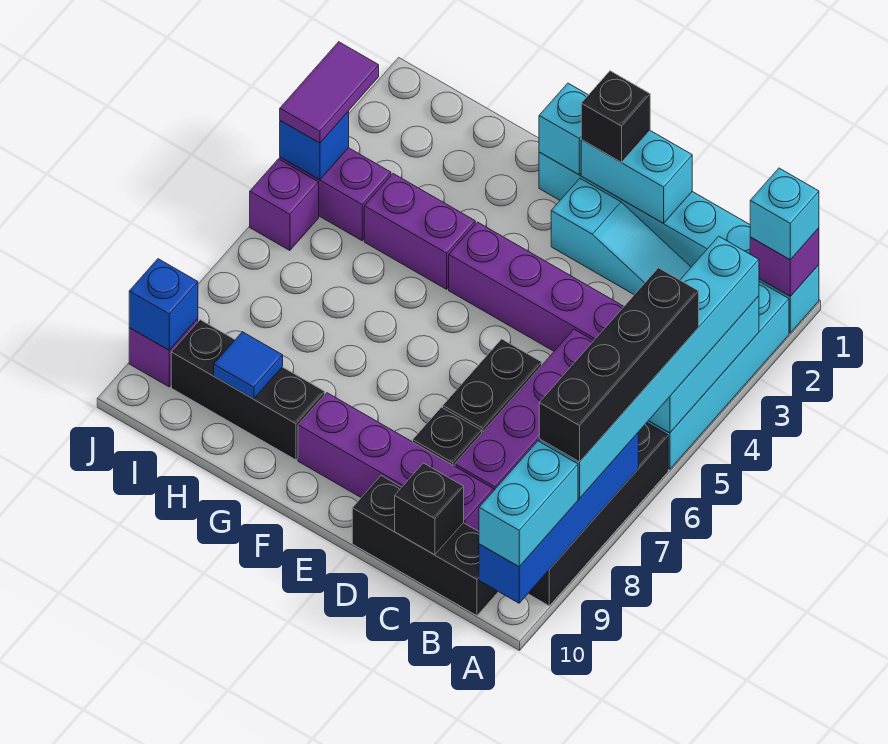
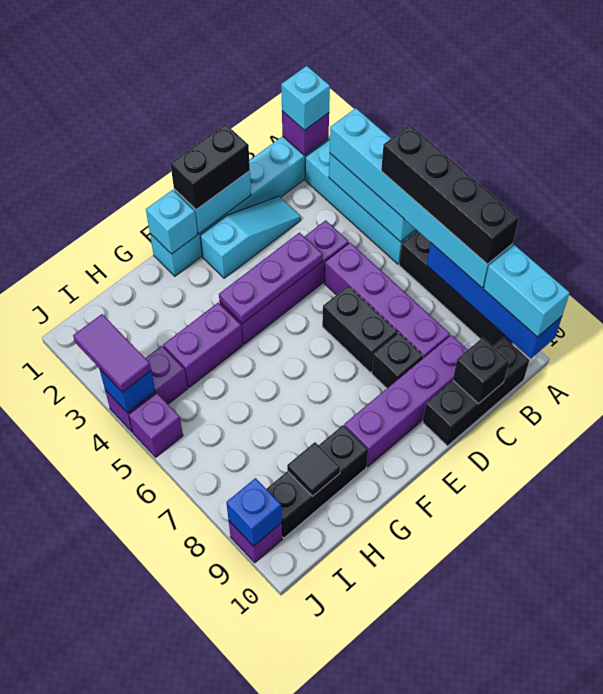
none -> purple 1x3 plate [219,233,323,324]
black 1x1 brick [581,71,650,162] -> black 1x2 brick [170,124,250,210]
blue 1x1 tile [214,332,283,399] -> black 1x1 tile [287,442,340,496]

